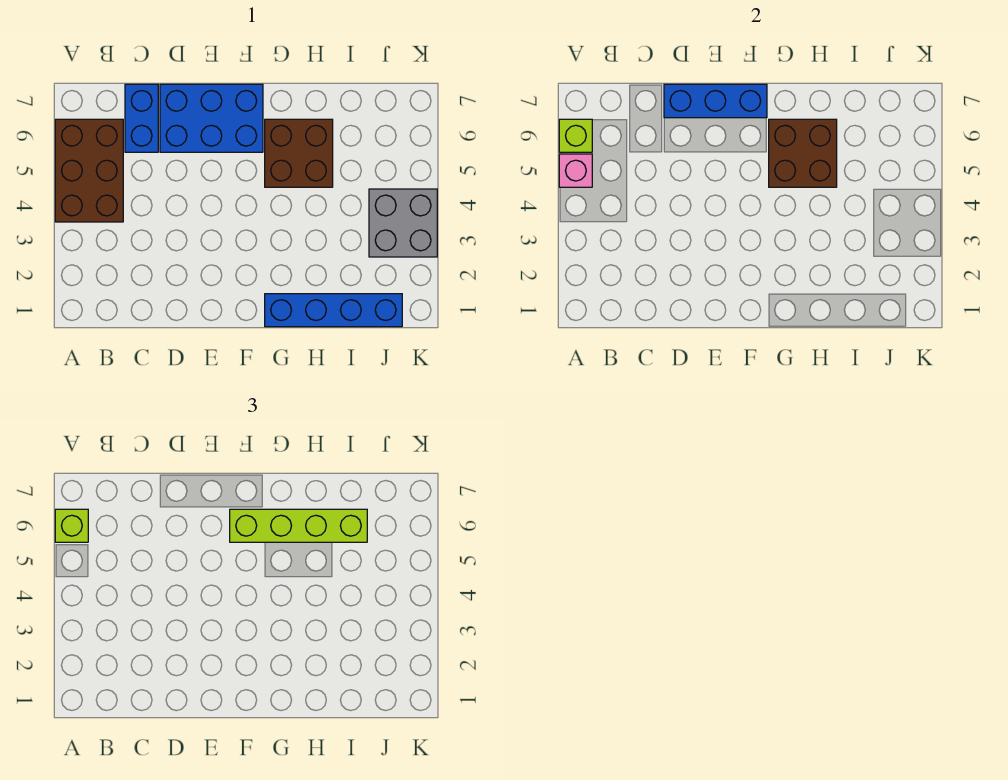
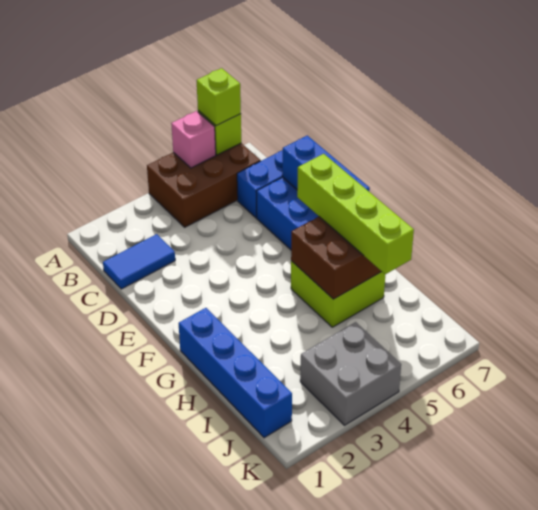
none -> blue 1x2 tile [103,234,175,289]
brown 2x2 brick [265,119,333,187] -> lime 2x2 brick [291,261,385,327]

